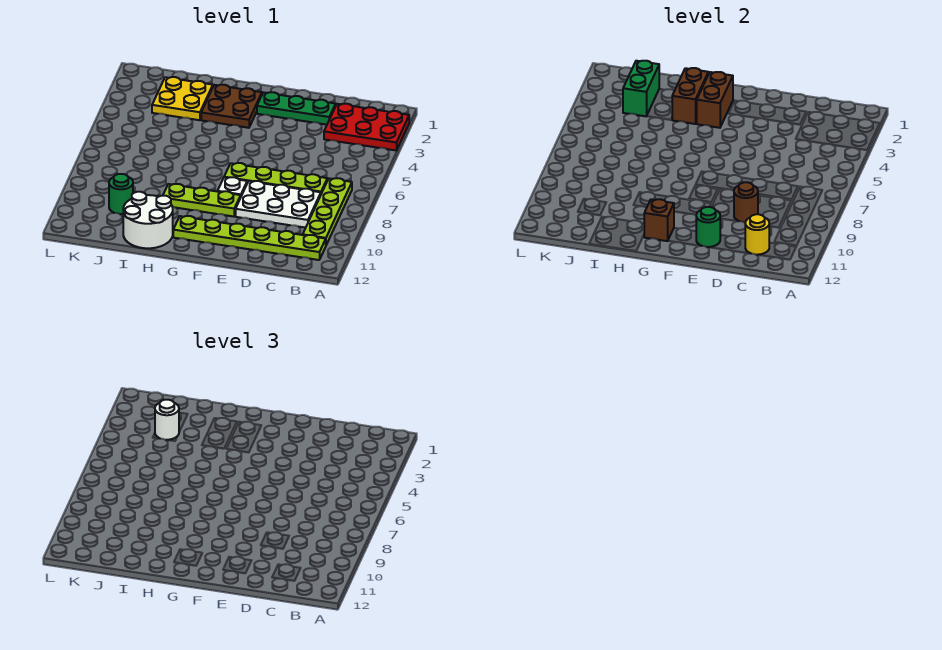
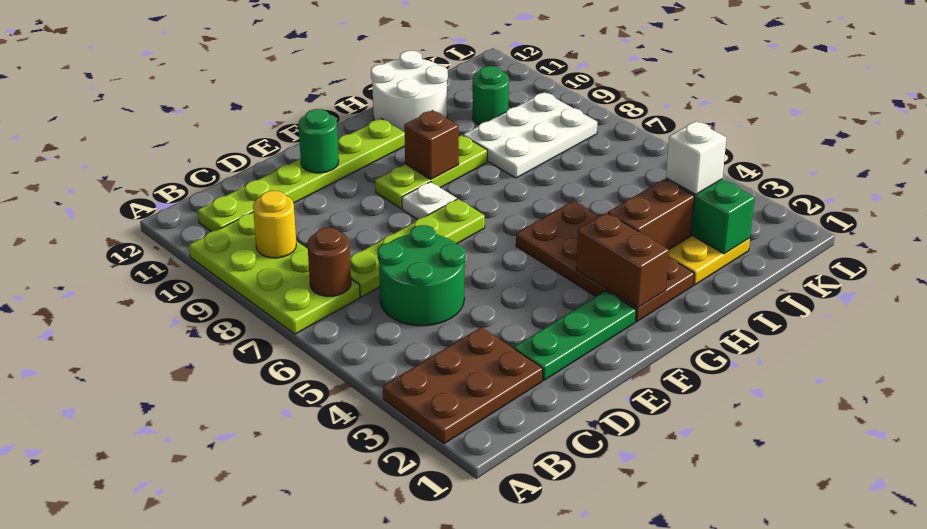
red 2x3 plate [324,104,409,150] -> brown 2x3 plate [383,327,543,444]
lime 1x4 plate [303,178,352,245] -> lime 2x4 plate [189,212,360,334]
none -> green 2x2 round brick [378,225,465,326]
white 2x3 plate [236,181,321,228] -> white 2x3 plate moved to [463,92,597,178]
yellow 1x1 round brick [745,214,769,255] -> yellow 1x1 round brick moved to [253,191,296,258]
brown 1x1 round brick [734,182,758,222] -> brown 1x1 round brick moved to [307,228,351,296]
brown 2x2 plate [201,85,262,128] -> brown 2x4 plate [516,201,694,322]
brown 1x1 brick [644,199,674,241] -> brown 1x1 brick moved to [404,110,459,179]
brown 1x2 brick [672,68,708,124] -> brown 1x2 brick turned to [608,179,694,249]
white 1x1 round brick [155,400,179,440] -> white 1x1 brick [666,121,727,194]

